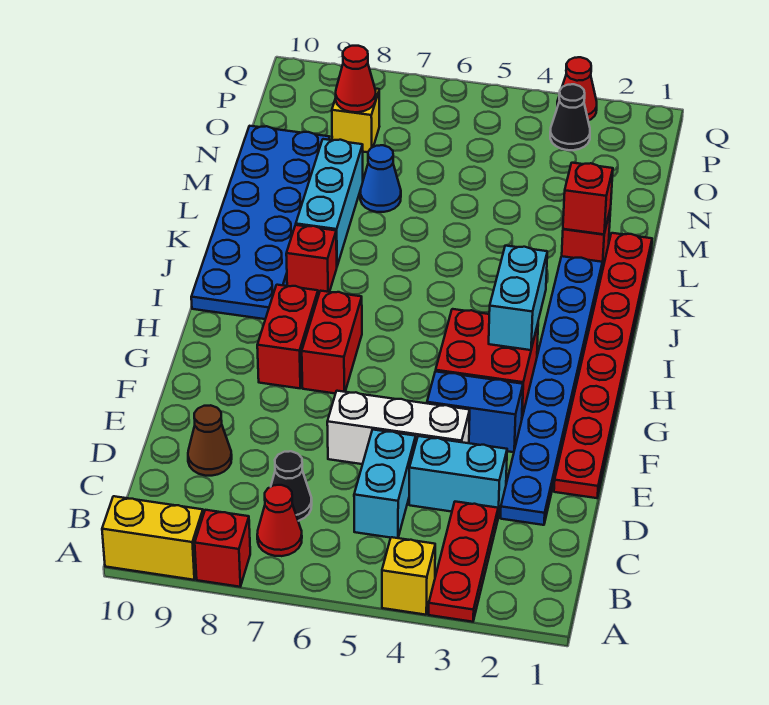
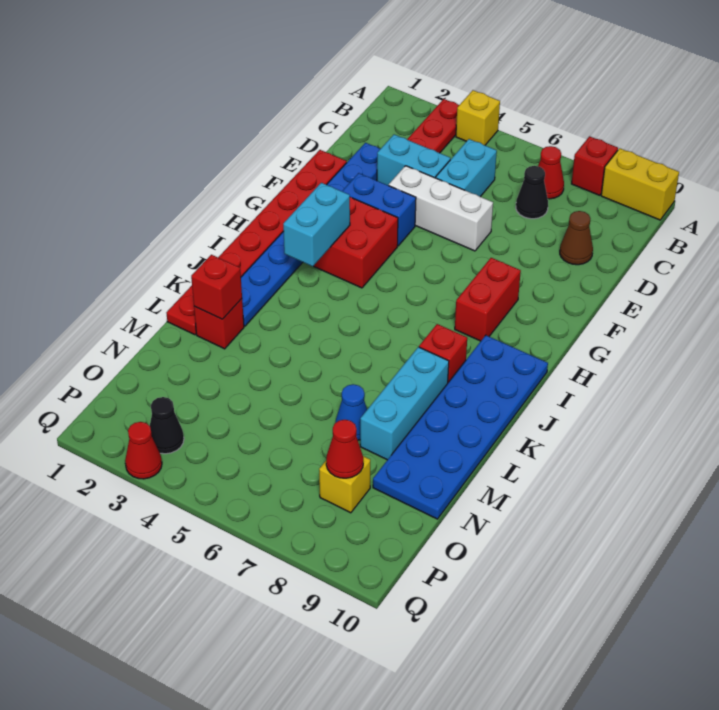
red 1x2 brick [302,291,362,394] -> none

